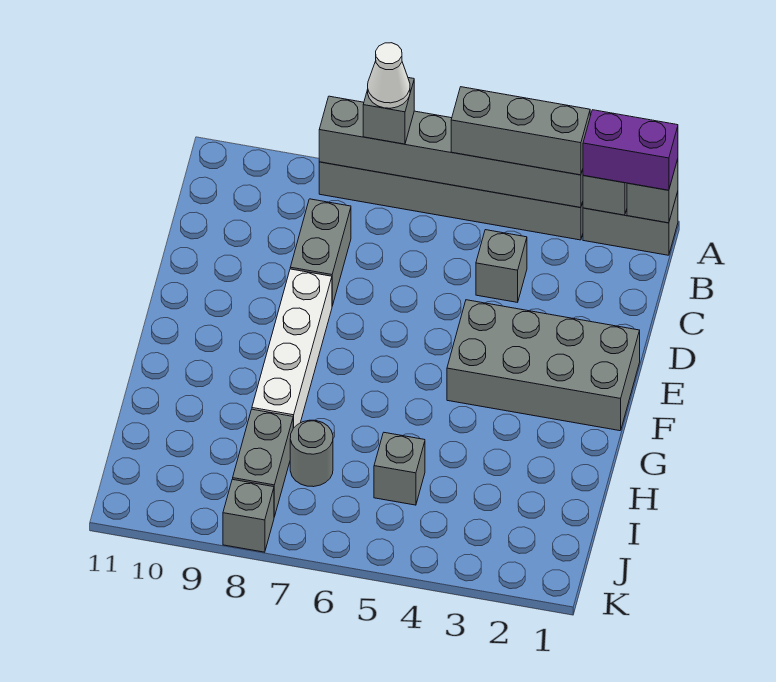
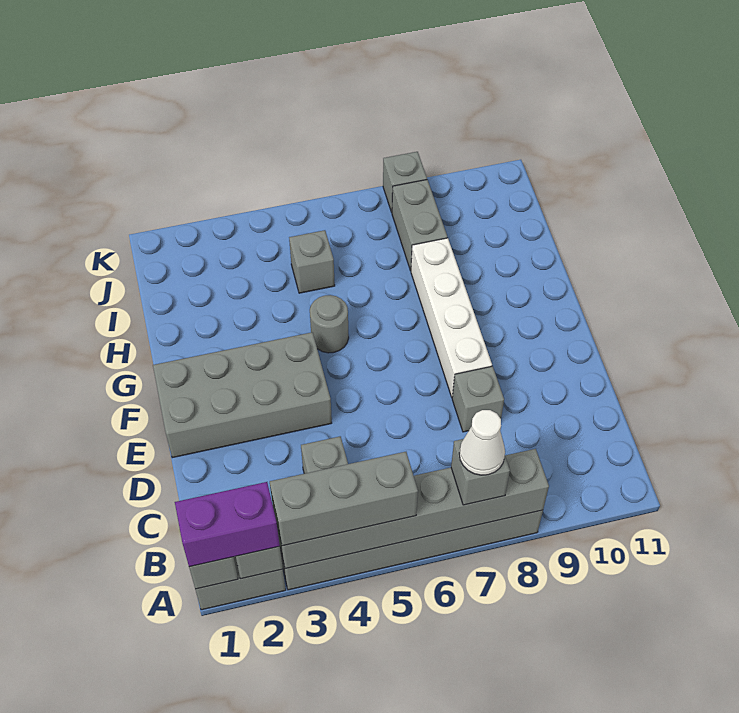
grey 1x2 brick [290,199,351,306] -> grey 1x1 brick [452,366,504,432]
grey 1x1 round brick [290,420,333,487] -> grey 1x1 round brick moved to [310,295,349,353]

